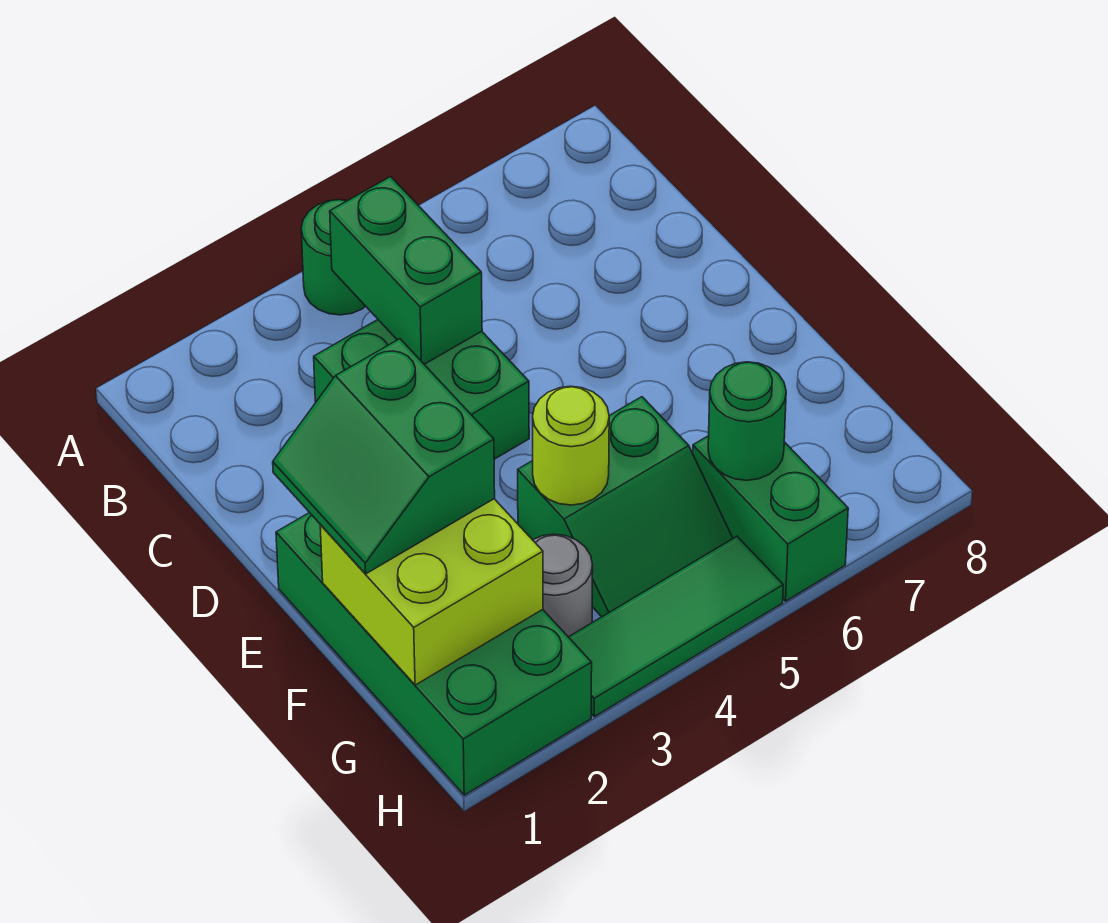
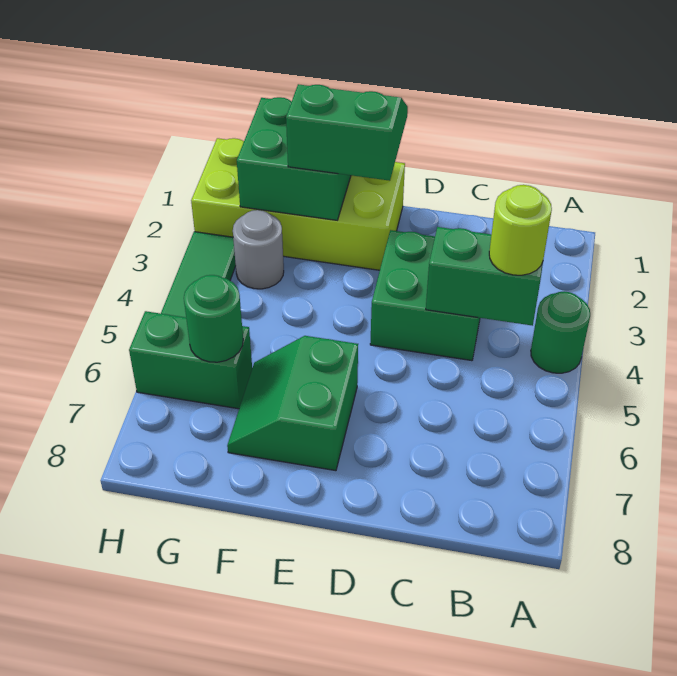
green 2x4 brick [276,512,592,795] -> lime 2x4 brick [191,138,405,270]
lime 2x2 brick [320,499,543,685] -> green 2x2 brick [237,97,351,220]
green 2x2 slope [518,397,733,617] -> green 2x2 slope moved to [227,336,358,471]
lime 1x1 round brick [533,386,609,505] -> lime 1x1 round brick moved to [489,185,552,275]

